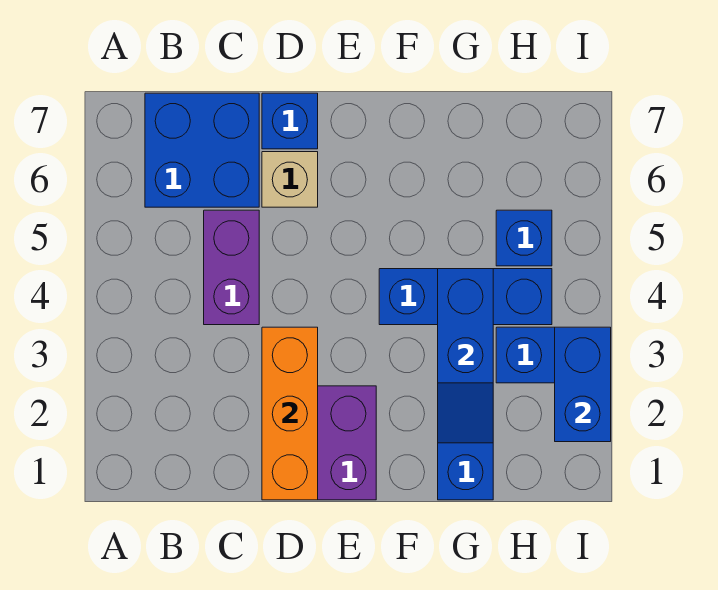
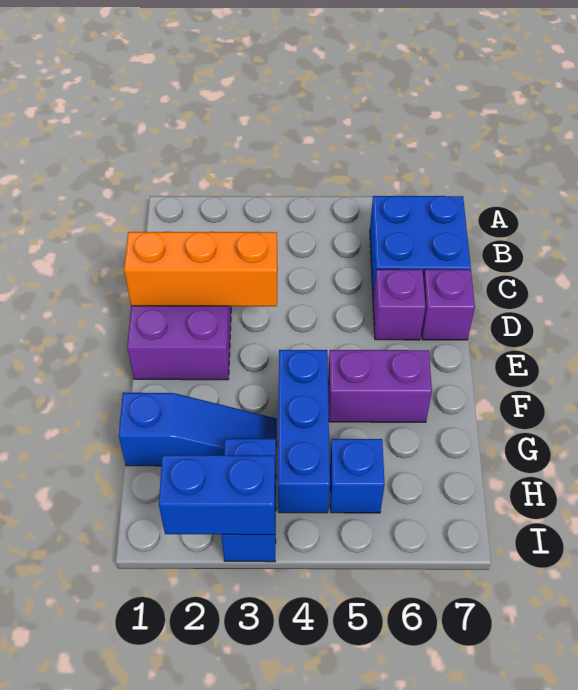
purple 1x2 brick [204,210,259,325] -> purple 1x2 brick moved to [328,350,432,422]
tan 1x1 brick [262,152,318,207] -> purple 1x1 brick [373,269,425,340]
blue 1x1 brick [262,93,318,149] -> purple 1x1 brick [422,270,475,340]
blue 1x2 brick [438,269,493,383] -> none

